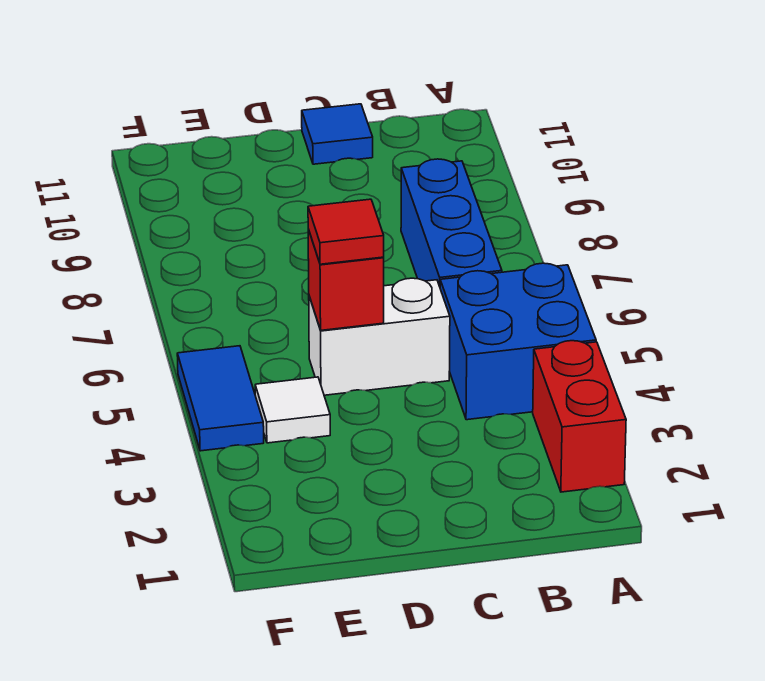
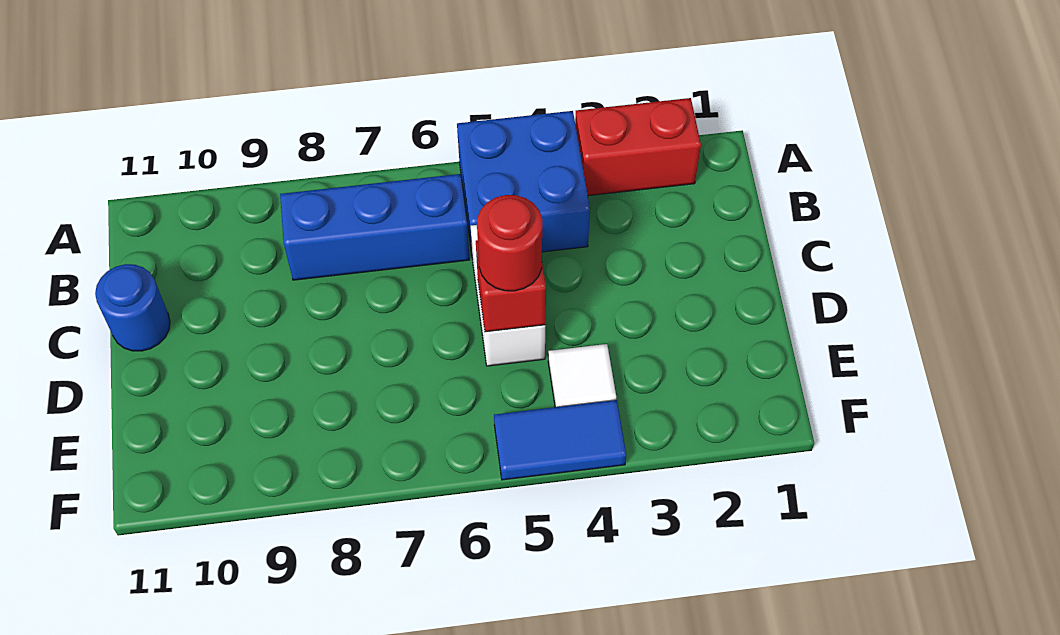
blue 1x1 tile [302,104,373,164] -> blue 1x1 round brick [95,264,170,351]
red 1x1 tile [308,199,384,264] -> red 1x1 round brick [477,195,542,291]

